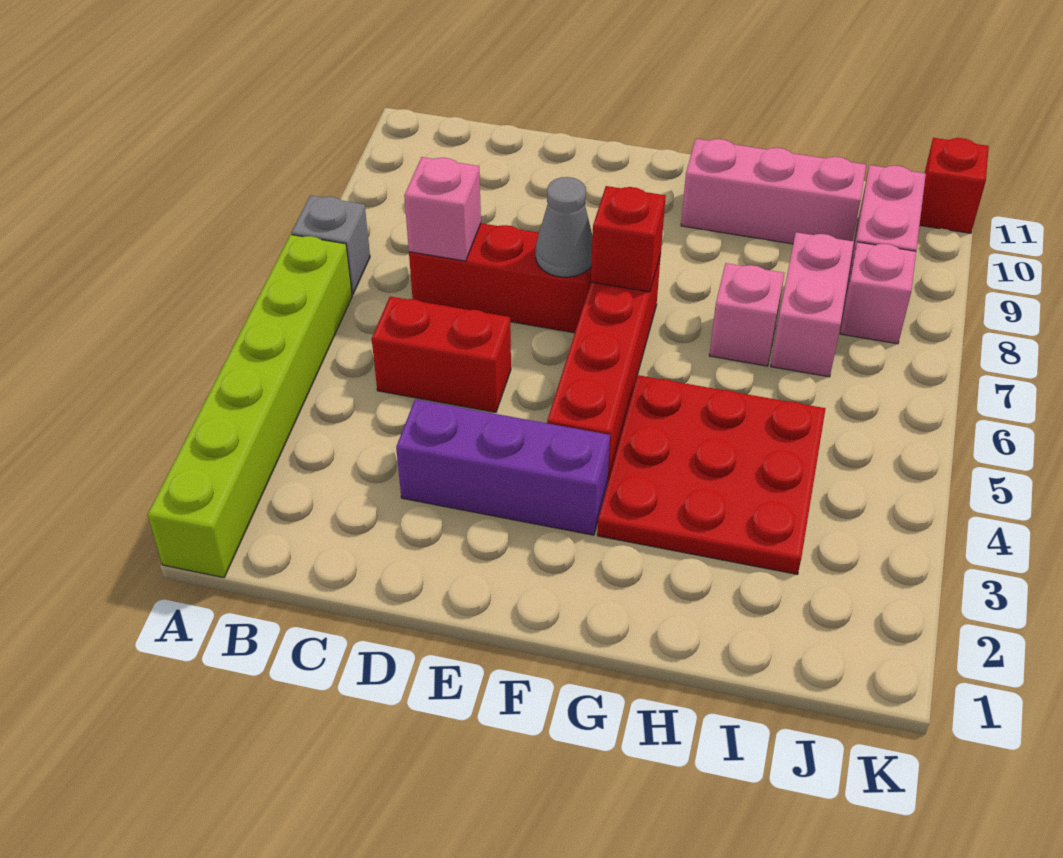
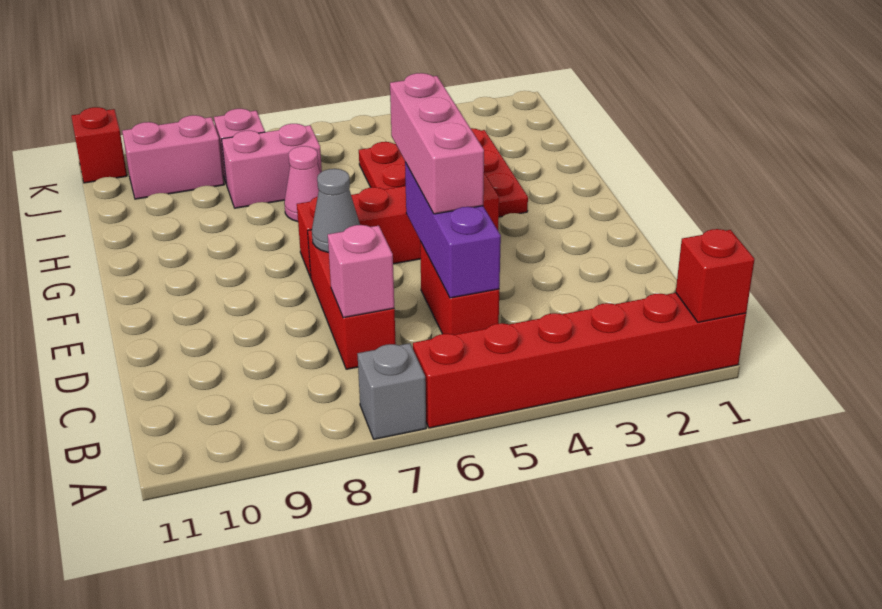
lime 1x6 brick [148,235,352,578] -> red 1x6 brick [413,293,746,428]
purple 1x3 brick [396,399,610,535] -> purple 1x3 brick moved to [405,162,501,298]
red 1x1 brick [591,186,666,292] -> red 1x1 brick moved to [676,229,755,322]
pink 1x3 brick [681,139,866,244] -> pink 1x3 brick moved to [390,73,484,214]
pink 1x1 brick [709,263,784,366] -> pink 1x1 cone [284,146,320,221]

